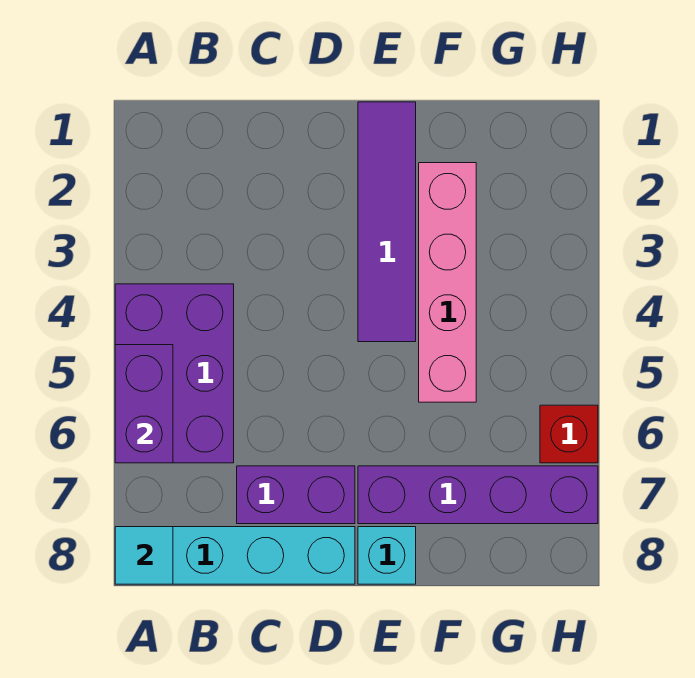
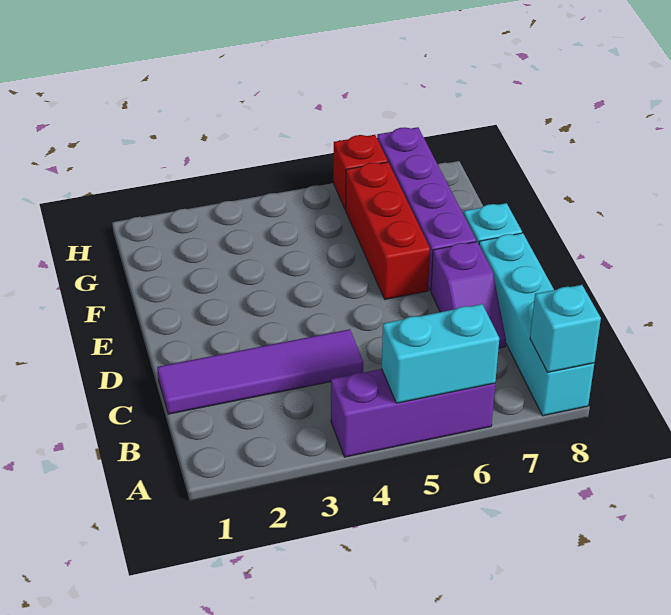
purple 2x3 brick [115,284,234,463] -> purple 1x3 brick [331,369,495,457]
purple 1x2 brick [115,345,173,463] -> cyan 1x2 brick [382,304,499,403]
cyan 1x1 tile [115,527,173,584] -> cyan 1x1 brick [530,285,601,372]
purple 1x2 brick [237,466,355,524] -> purple 1x2 slope [431,242,506,348]
purple 1x4 tile [358,102,416,342] -> purple 1x4 tile moved to [157,329,363,414]
none -> red 1x3 brick [346,162,430,299]
pink 1x4 brick [419,163,476,402] -> none

